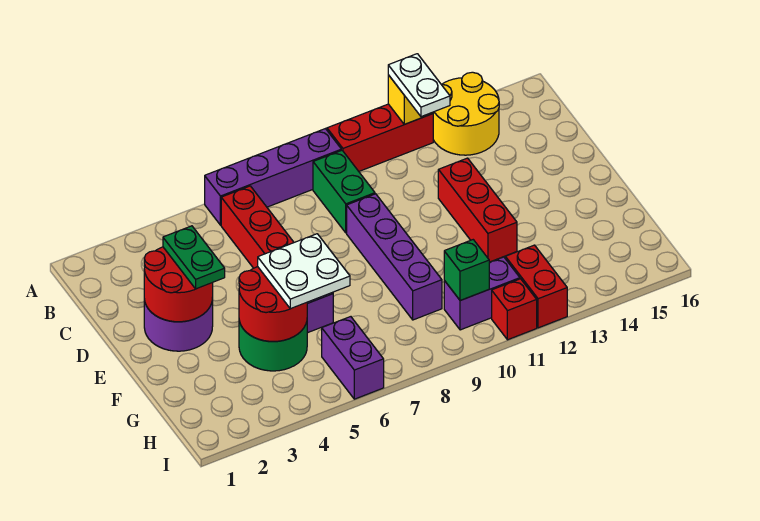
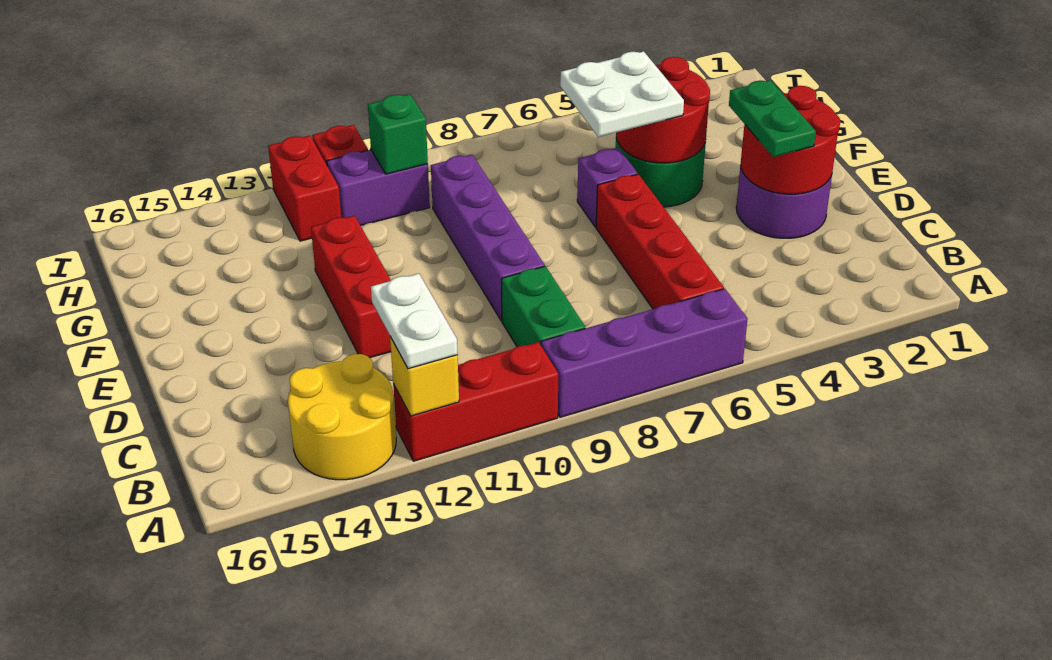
purple 1x2 brick [322,317,384,399] -> none

